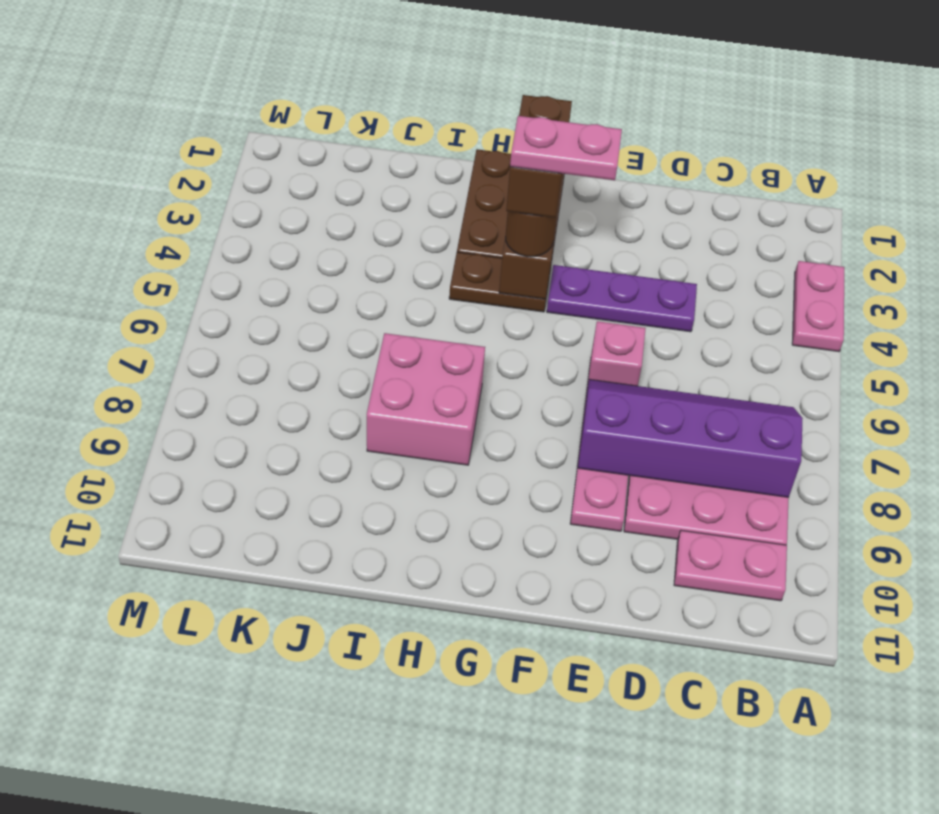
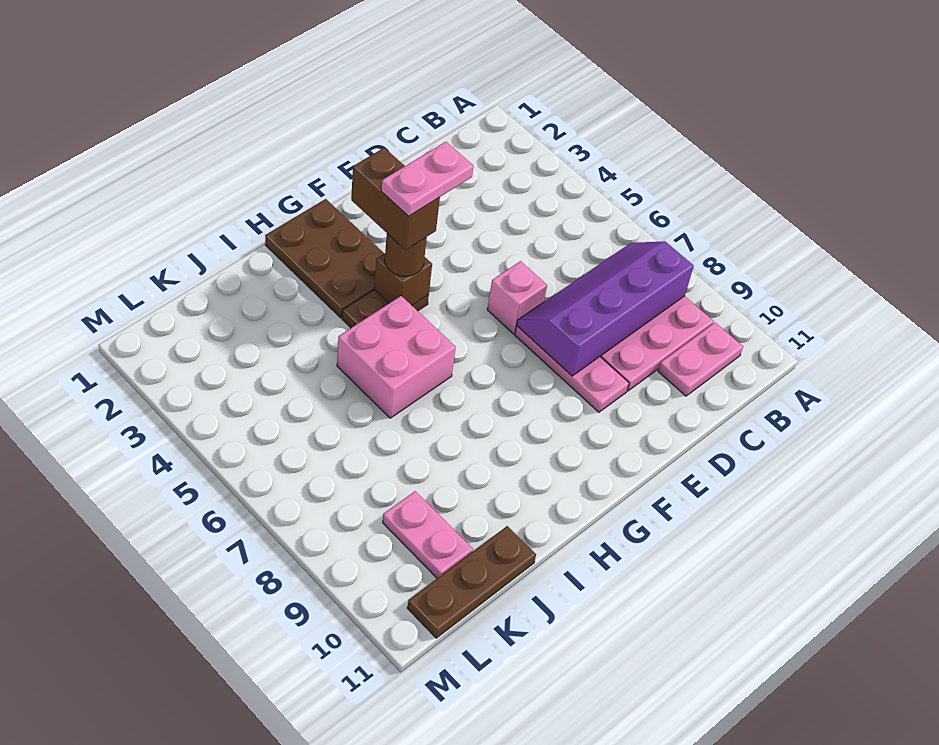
pink 1x2 plate [792,261,844,352] -> pink 1x2 plate moved to [383,491,473,578]
purple 1x3 plate [547,265,697,332] -> none
pink 2x2 brick [367,333,485,465] -> pink 2x2 brick moved to [337,296,456,418]
none -> brown 1x3 plate [407,526,536,638]

